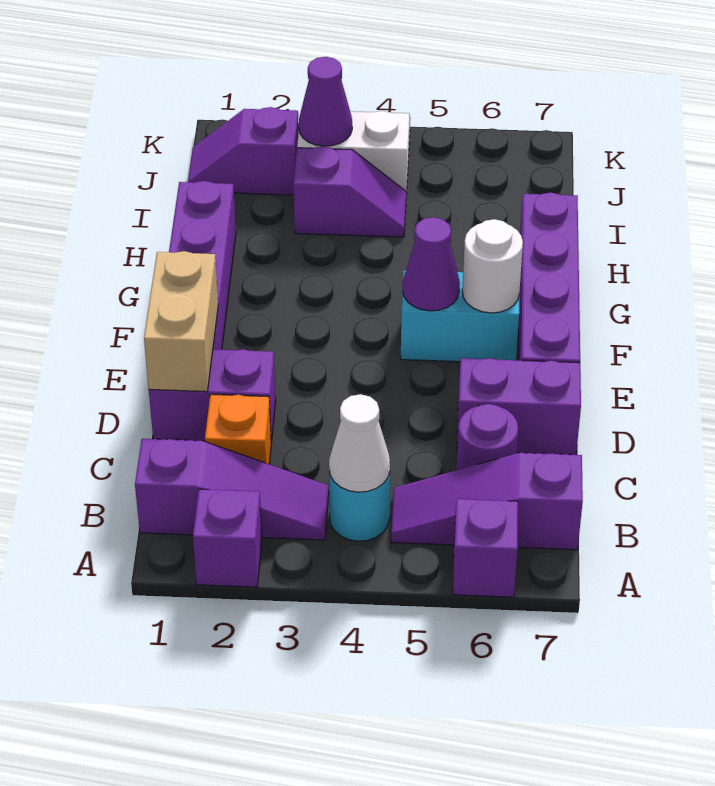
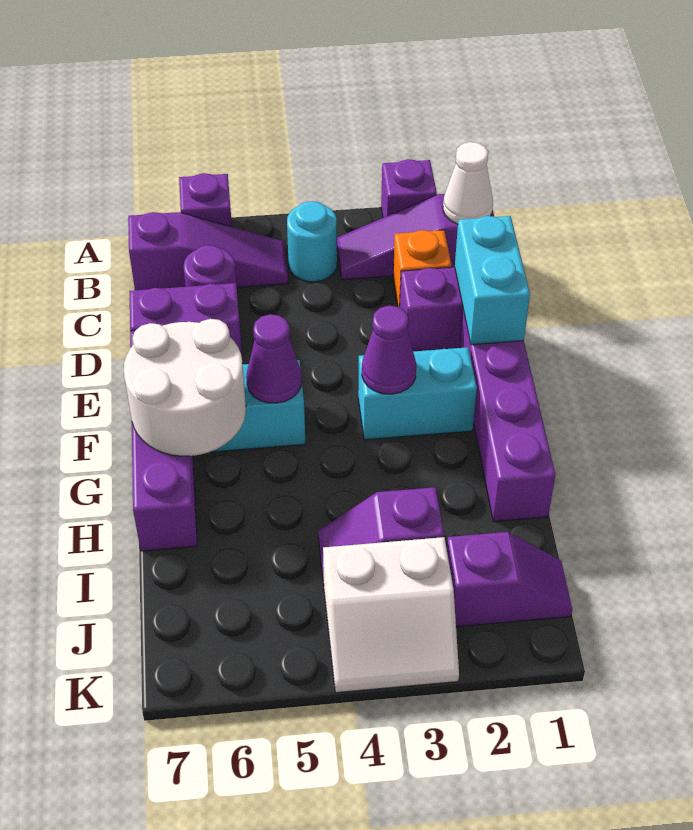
white 1x1 cone [329,394,390,492] -> white 1x1 cone moved to [443,142,493,224]
tan 1x2 brick [144,251,218,392] -> cyan 1x2 brick [455,216,530,345]
none -> cyan 1x2 brick [358,347,477,440]
white 1x1 round brick [462,219,523,313] -> white 2x2 round brick [124,319,246,456]
purple 1x1 cone [299,57,352,146] -> purple 1x1 cone moved to [362,306,416,394]

